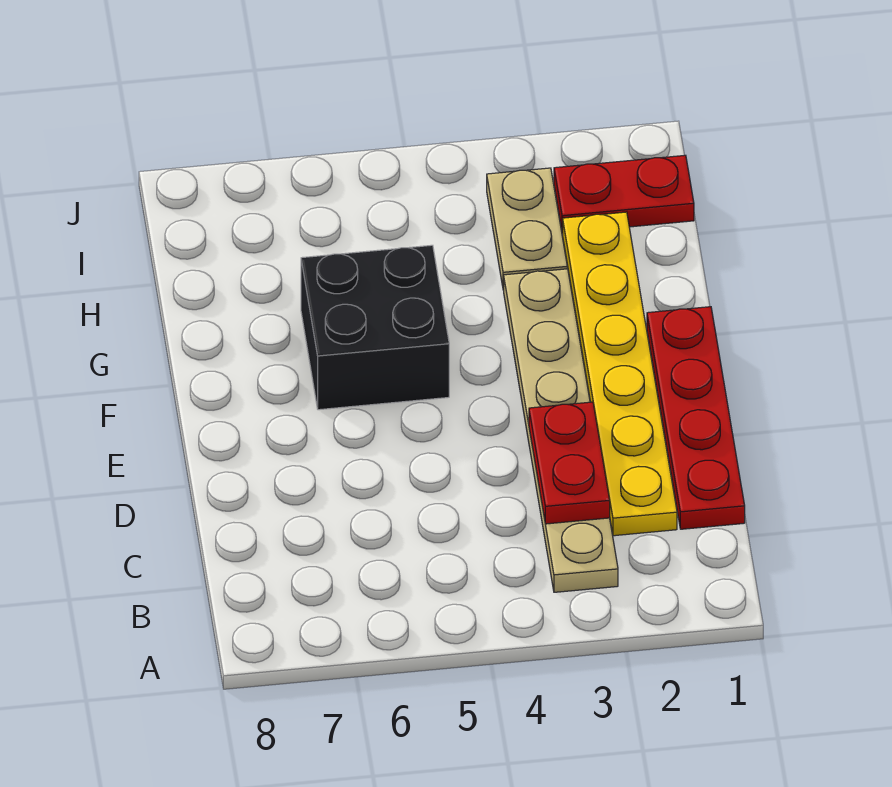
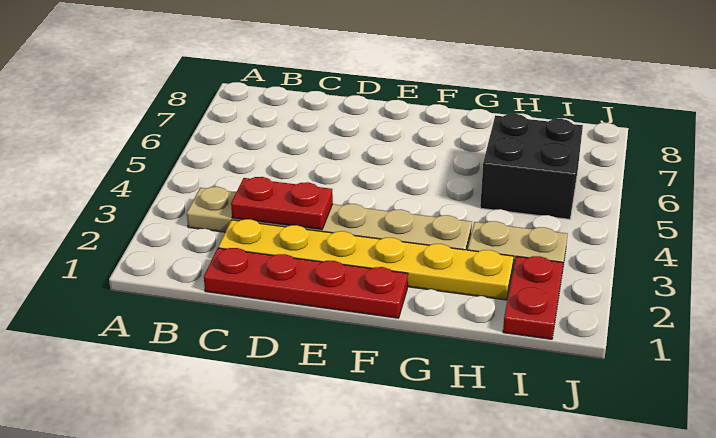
black 2x2 brick [301,245,449,410] -> black 2x2 brick moved to [480,114,583,219]

